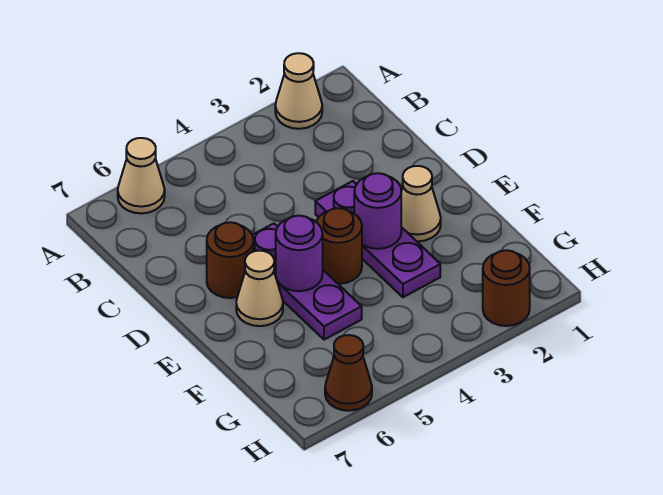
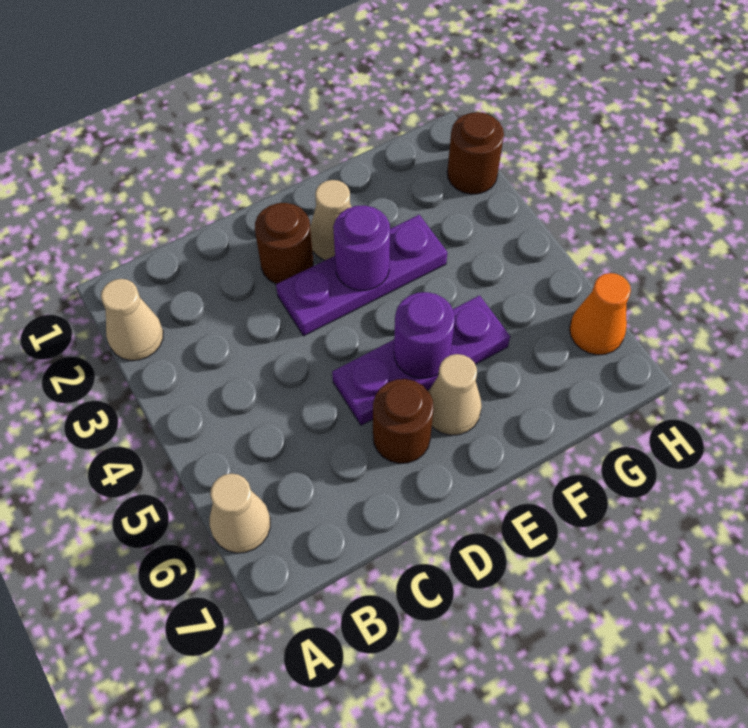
brown 1x1 round brick [316,208,362,284] -> brown 1x1 round brick moved to [255,203,313,284]
brown 1x1 cone [325,335,372,411] -> orange 1x1 cone [570,273,631,355]

